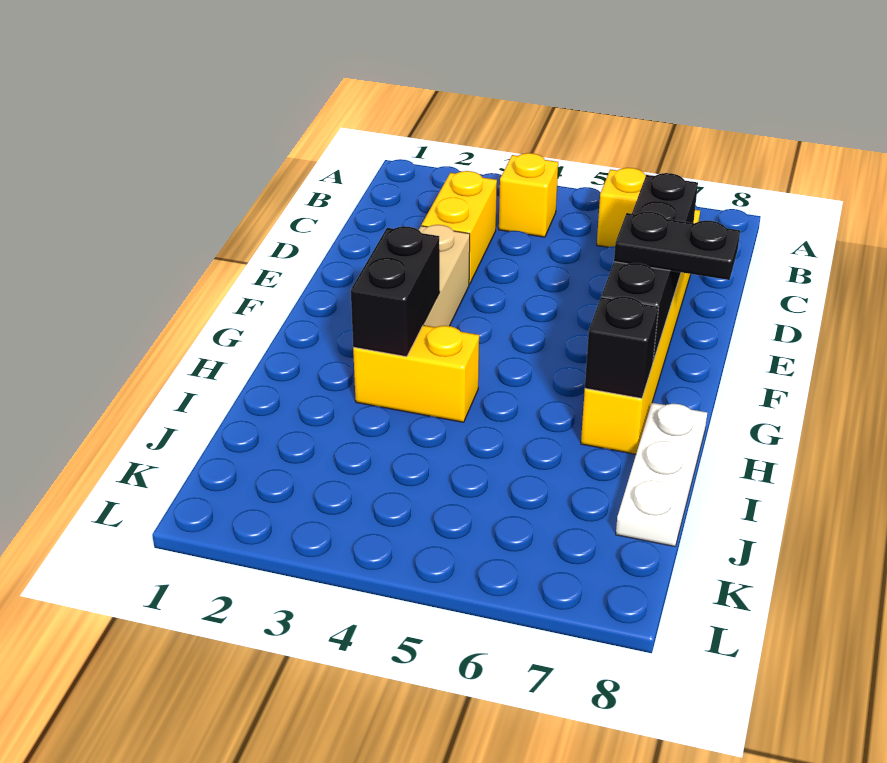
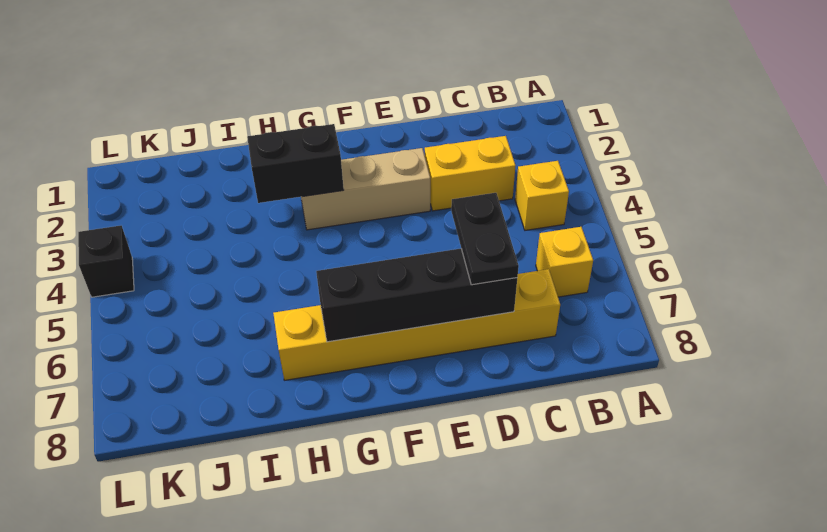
black 1x2 plate [614,212,740,280] -> black 1x2 plate moved to [451,193,519,285]
yellow 1x2 brick [353,325,479,422] -> none
black 1x1 brick [585,297,658,399] -> black 1x1 brick moved to [78,226,134,297]
white 1x3 plate [616,403,707,546] -> none

